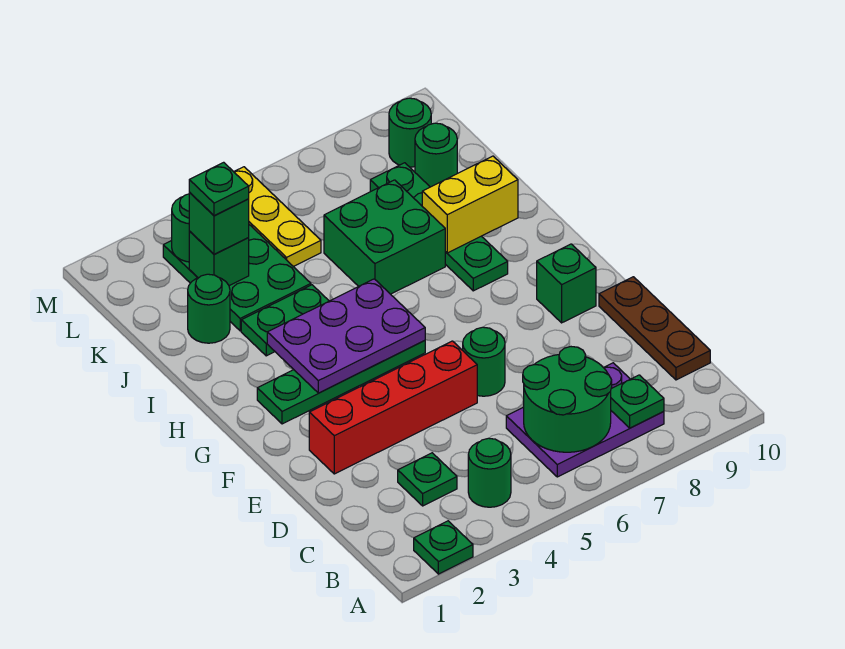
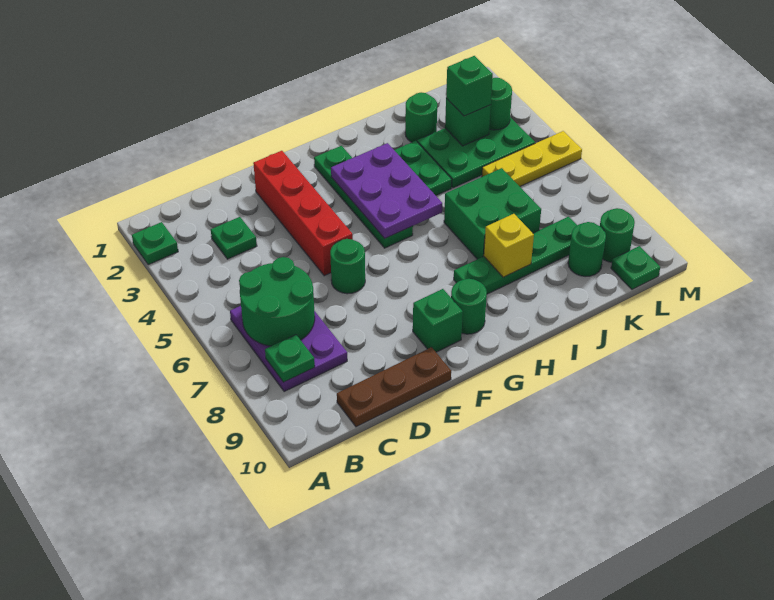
green 1x1 round brick [468,438,511,507] -> green 1x1 round brick moved to [451,279,487,334]
yellow 1x2 brick [422,156,518,253] -> yellow 1x1 brick [484,214,534,277]
green 1x1 plate [189,162,249,216] -> green 1x1 plate moved to [611,246,660,289]

